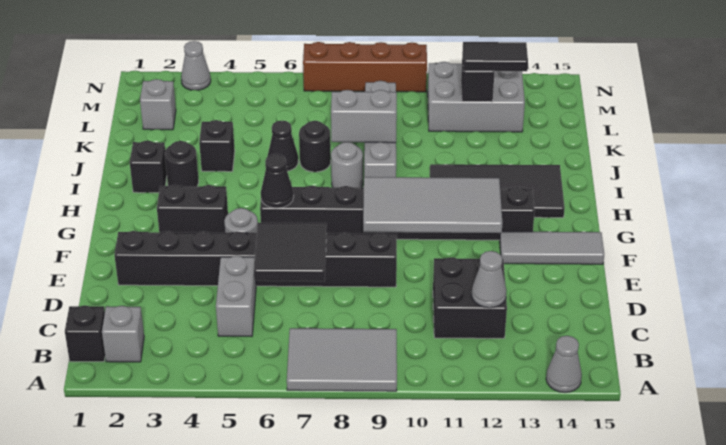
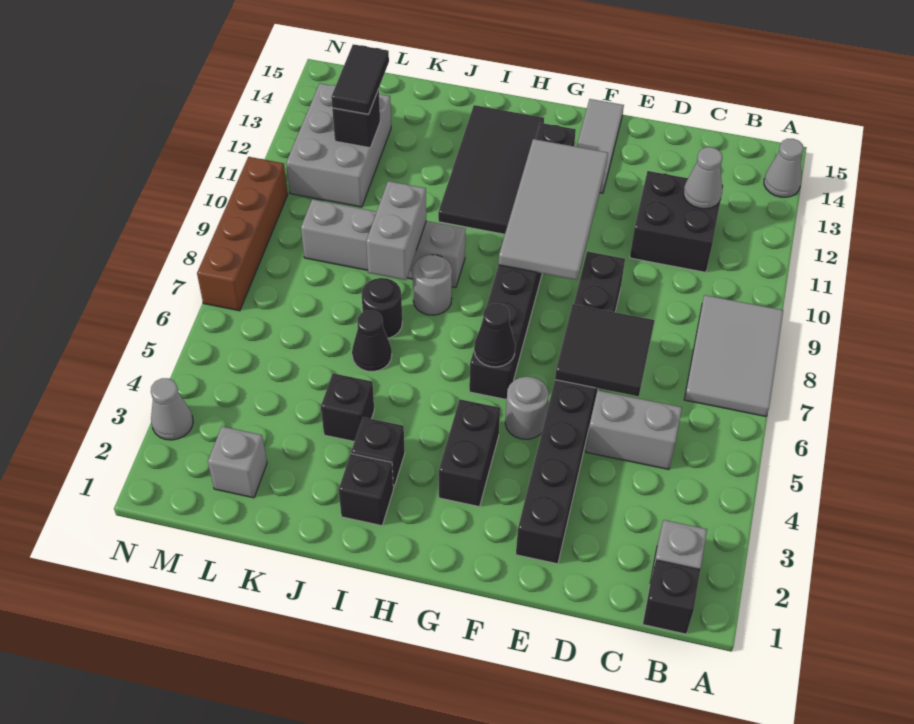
black 1x1 round brick [165,141,199,186] -> black 1x1 brick [351,417,405,488]

